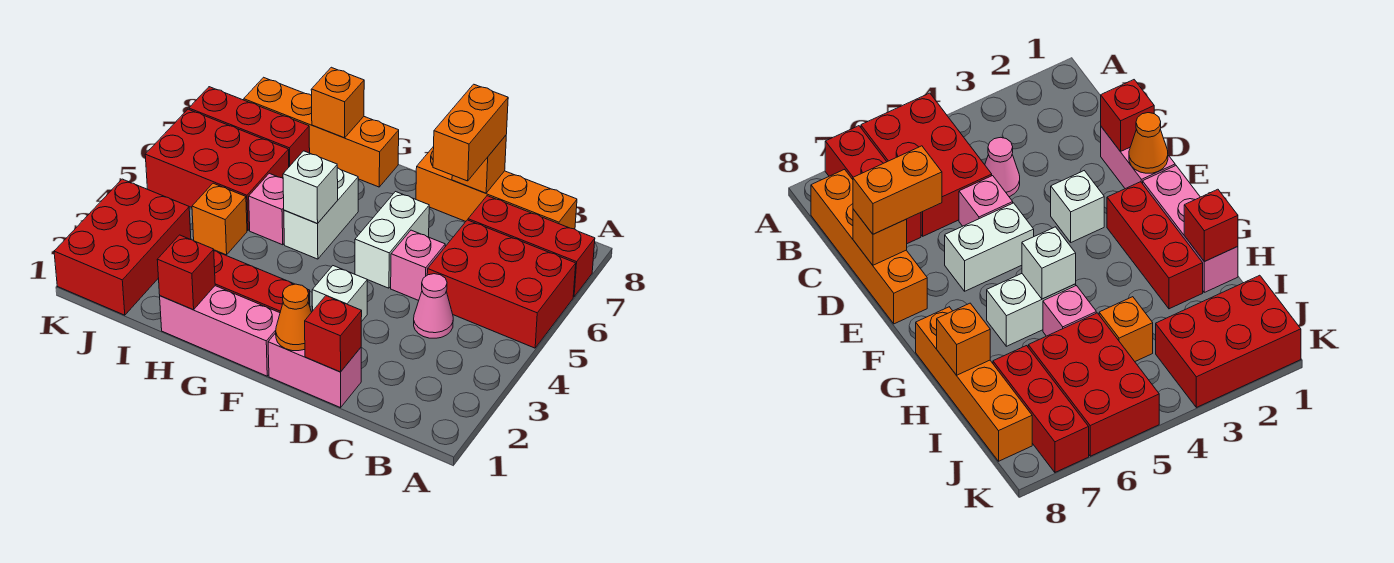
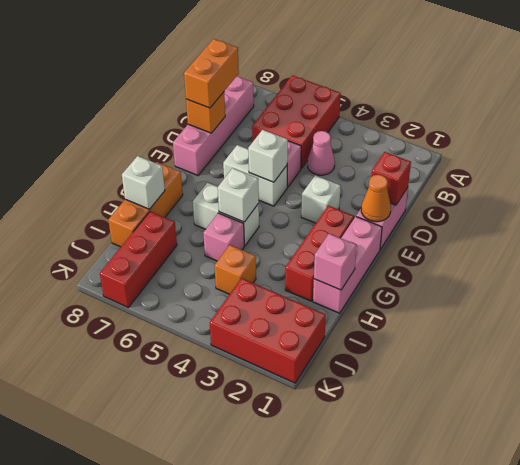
red 1x3 brick [468,196,595,297] -> none
orange 1x4 brick [416,146,577,229] -> pink 1x4 brick [173,76,254,176]
orange 1x2 brick [433,84,508,181] -> orange 1x2 brick turned to [184,39,239,108]
none -> white 1x1 brick [248,130,288,182]
orange 1x4 brick [244,77,399,187] -> orange 1x3 brick [108,162,183,247]
red 1x1 brick [157,235,215,310] -> pink 1x1 brick [314,234,357,290]
orange 1x1 brick [311,67,364,138] -> white 1x1 brick [122,156,165,209]
red 2x3 brick [145,109,289,230] -> none

